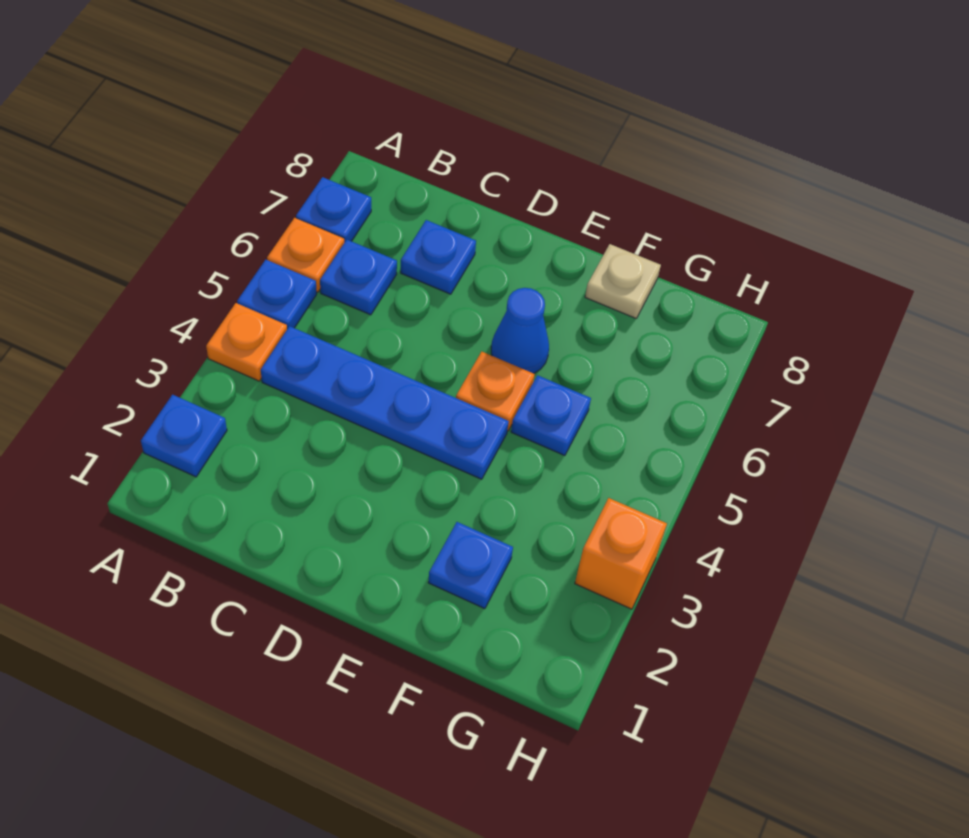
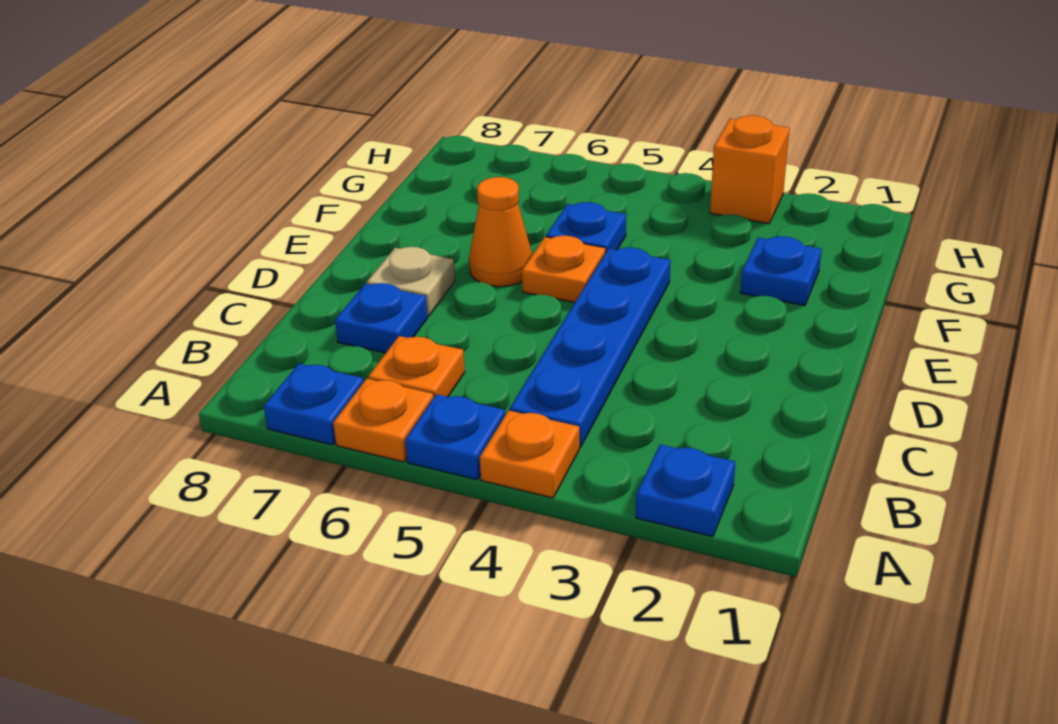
blue 1x1 plate [320,240,397,315] -> orange 1x1 plate [368,336,465,398]
blue 1x1 cone [491,288,549,373] -> orange 1x1 cone [469,177,532,287]
tan 1x1 plate [585,244,661,318] -> tan 1x1 plate moved to [367,247,455,316]

